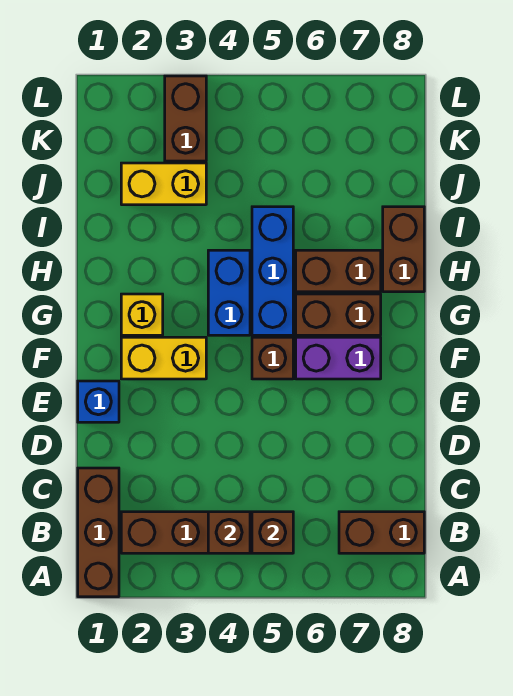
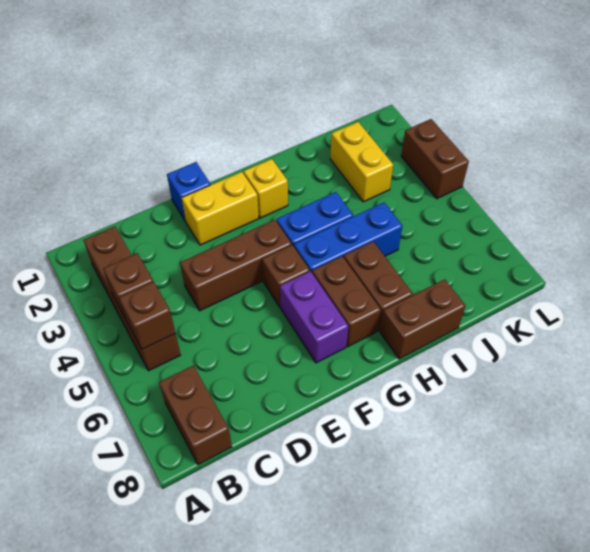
brown 1x3 brick [78,468,119,597] -> brown 1x3 brick moved to [180,220,292,311]
yellow 1x2 brick [121,337,206,379] -> yellow 1x2 brick turned to [182,172,259,245]
brown 1x2 brick [165,76,206,161] -> brown 1x2 brick turned to [401,119,469,199]

